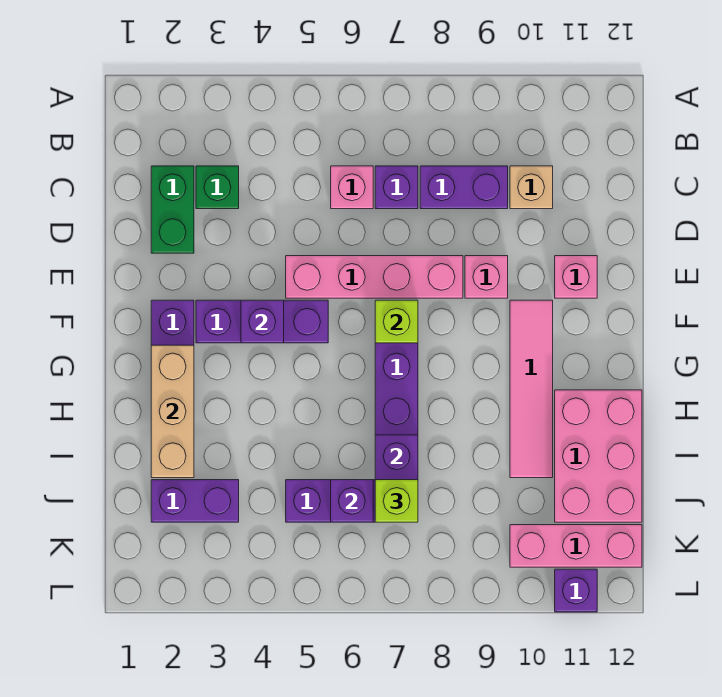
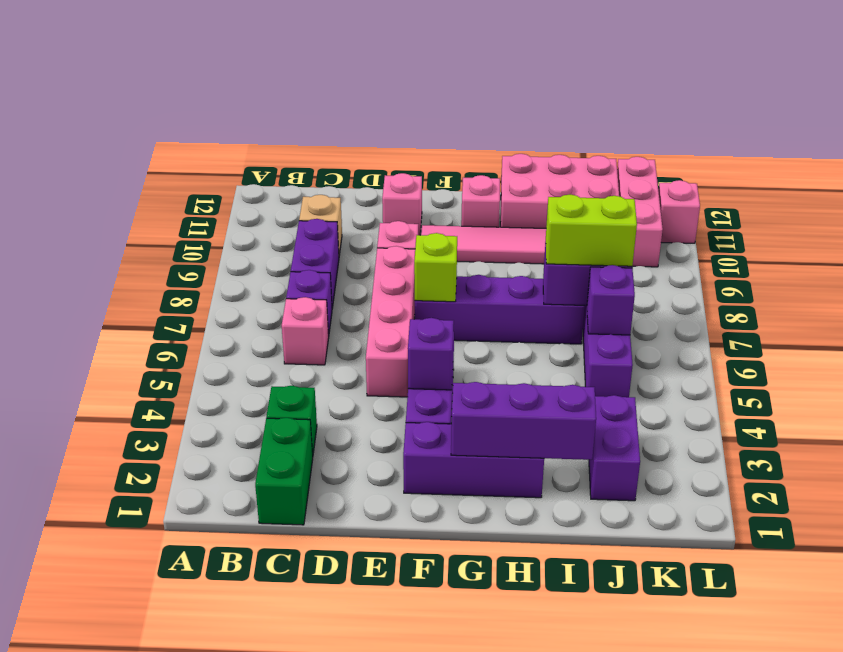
green 1x2 brick [151,166,194,253] -> green 1x2 brick turned to [255,418,313,525]
tan 1x3 brick [151,345,194,478] -> purple 1x3 brick [451,382,596,460]
none -> pink 1x1 brick [461,175,500,227]
lime 1x1 brick [375,480,418,522] -> lime 1x2 brick [546,195,637,266]
purple 1x1 brick [555,569,597,612] -> pink 1x1 brick [658,180,700,243]

